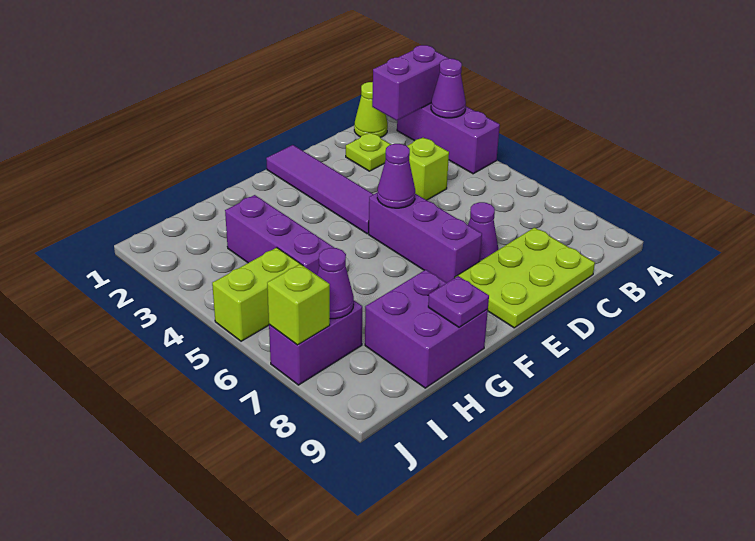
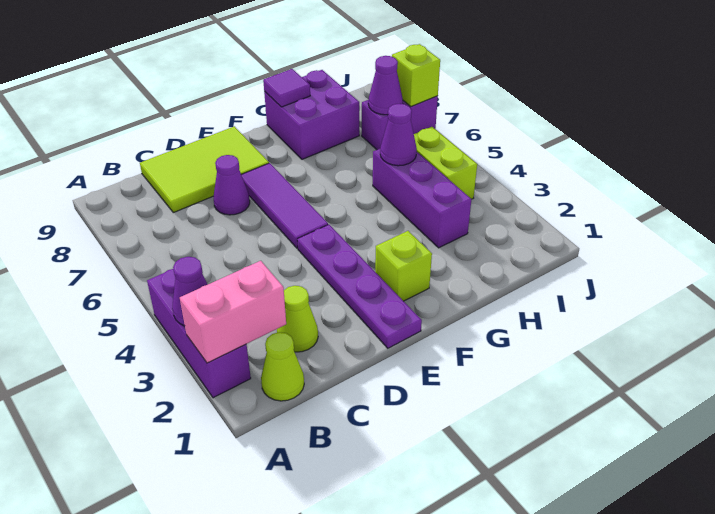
purple 1x2 brick [372,45,449,120] -> pink 1x2 brick [180,261,286,363]
lime 1x1 plate [346,133,391,171] -> lime 1x1 cone [277,286,318,352]
lime 1x1 brick [407,138,449,200] -> lime 1x1 brick moved to [375,231,432,301]
lime 2x3 plate [456,228,595,328] -> lime 2x3 tile [140,126,269,213]
purple 1x4 tile [266,145,373,234] -> purple 1x4 plate [297,225,422,348]
purple 1x3 brick [369,193,482,283] -> purple 1x3 tile [241,163,328,248]
purple 1x1 cone [377,144,415,208] -> purple 1x1 cone moved to [380,104,417,166]
purple 1x1 plate [428,276,489,327] -> purple 1x1 tile [263,69,310,107]
lime 1x2 brick [212,248,302,341] -> lime 1x2 brick turned to [414,127,477,199]

